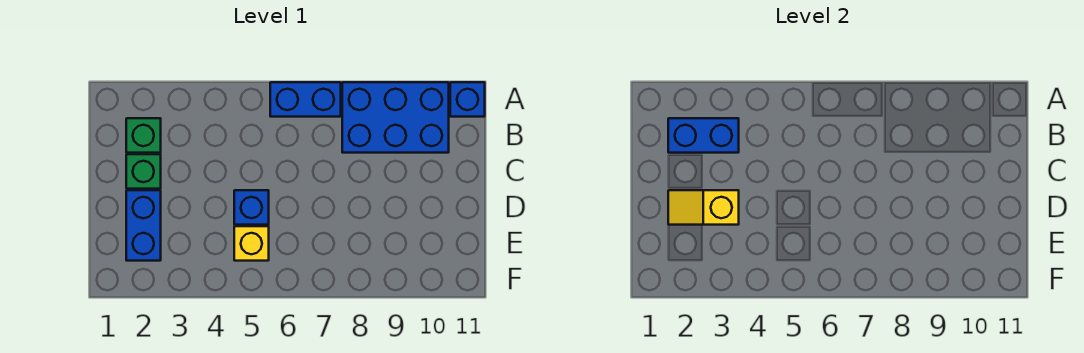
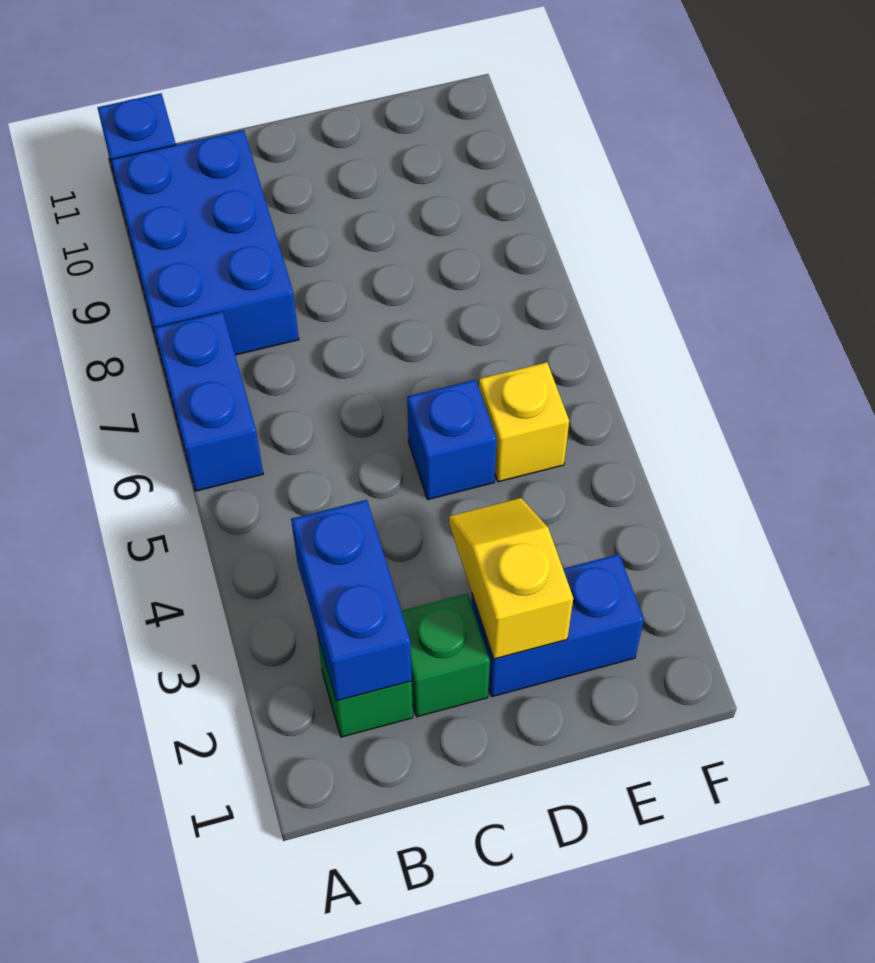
yellow 1x2 slope [668,190,739,225] -> yellow 1x2 slope turned to [449,498,573,659]

